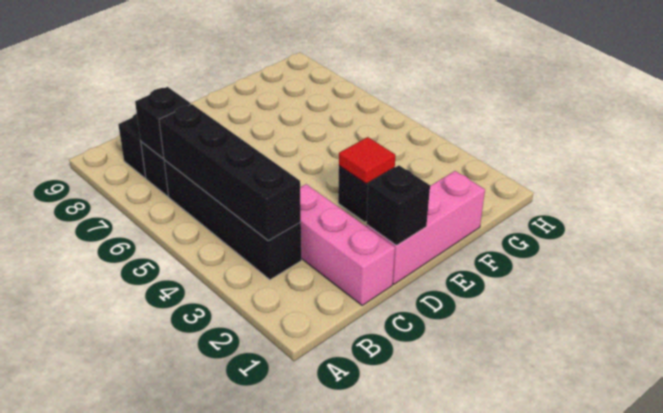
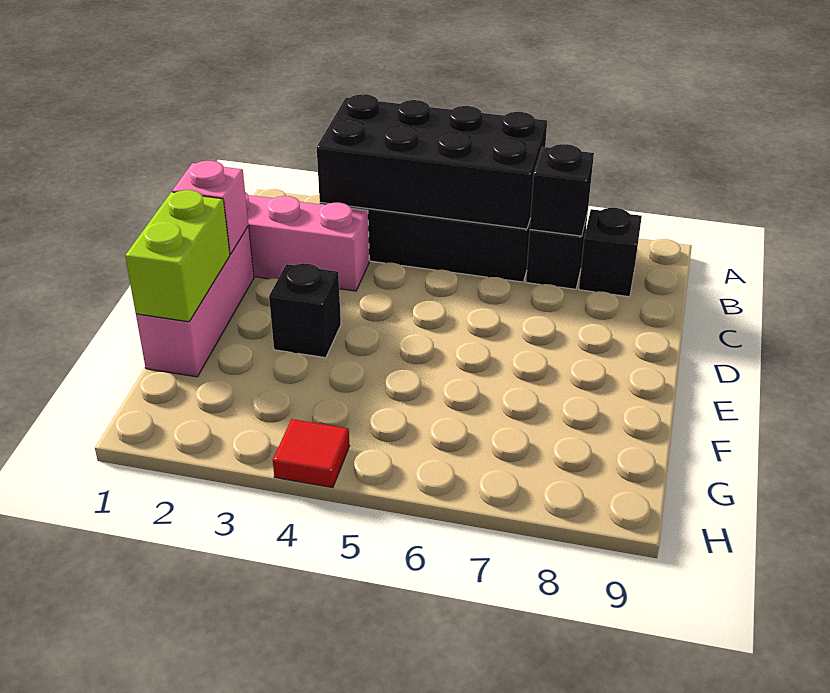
black 1x4 brick [159,104,301,240] -> black 2x4 brick [317,94,547,229]
black 1x1 brick [367,166,430,245] -> pink 1x1 brick [172,161,248,254]
none -> lime 1x2 brick [125,190,230,322]
red 1x1 tile [339,137,395,184] -> red 1x1 tile moved to [273,419,349,488]

